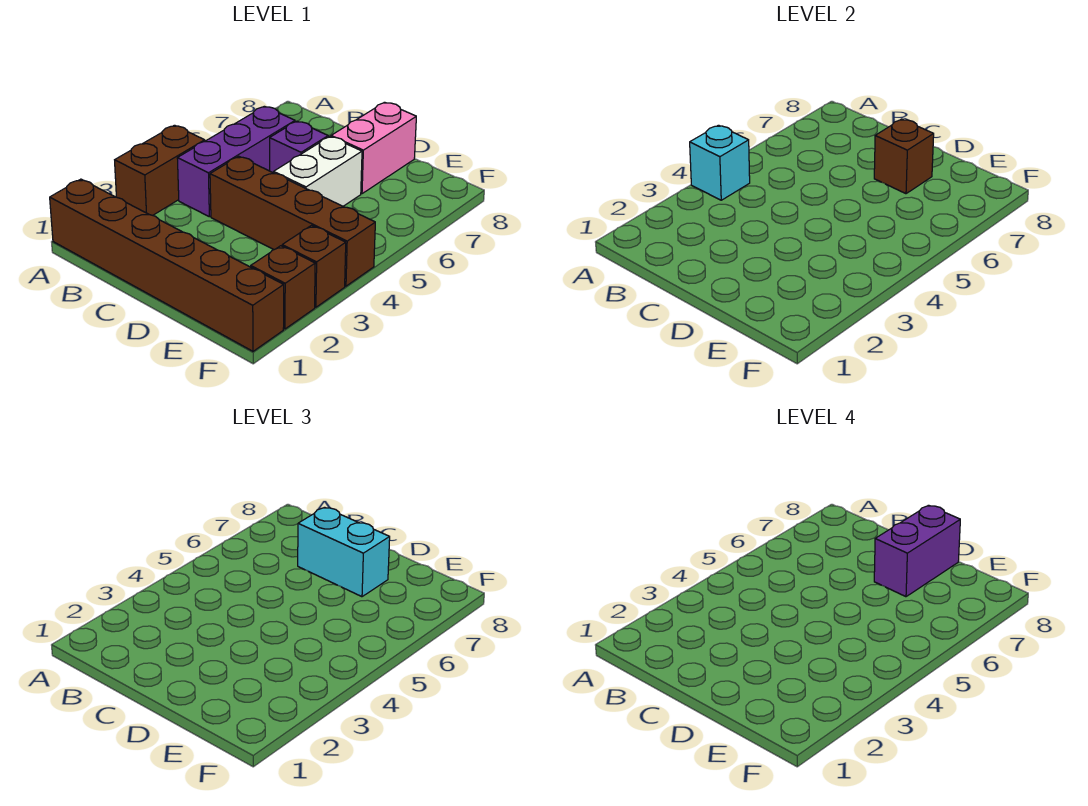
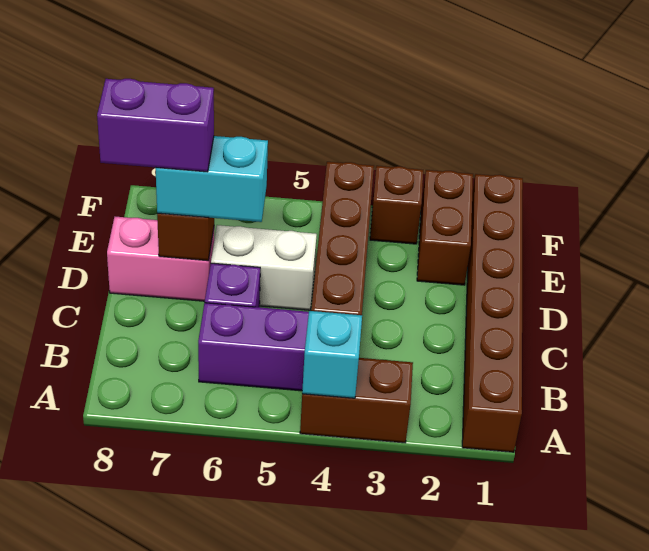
cyan 1x2 brick [298,507,390,597] -> cyan 1x2 brick turned to [155,136,268,222]
brown 1x1 brick [251,246,315,329] -> brown 1x2 brick [417,170,473,285]

